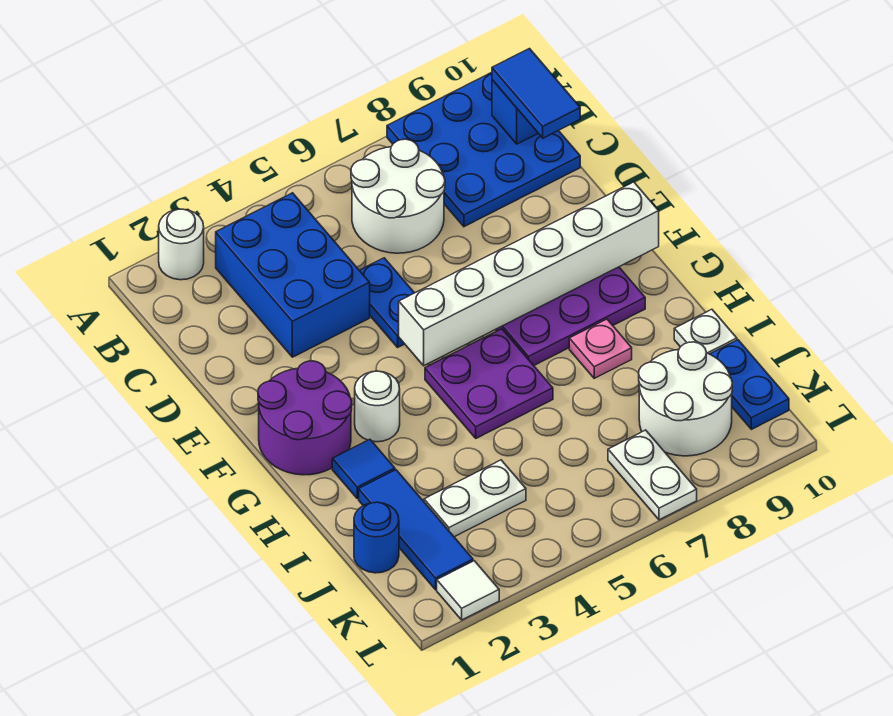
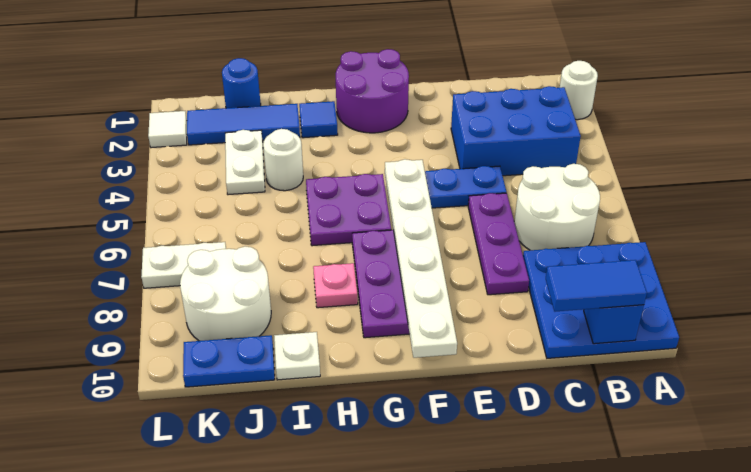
none -> purple 1x3 plate [468,193,529,295]
white 1x6 brick [399,182,659,366] -> white 1x6 plate [385,159,457,358]
white 1x1 round brick [355,371,400,442] -> white 1x1 round brick moved to [263,129,303,191]

